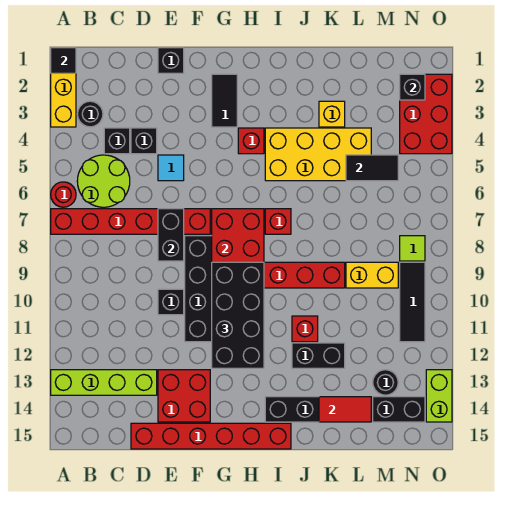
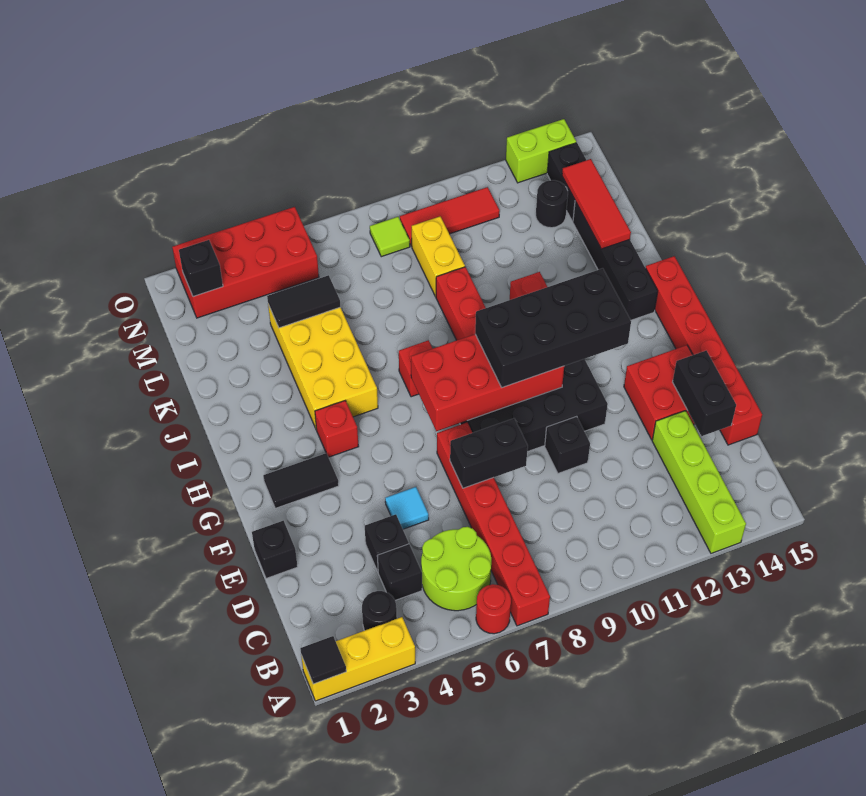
black 1x2 brick [292,343,345,368] -> black 1x2 brick moved to [673,351,736,436]
yellow 1x1 brick [319,101,345,127] -> none
red 1x2 tile [319,397,371,422] -> red 1x3 tile [562,159,631,249]
black 1x2 tile [346,155,398,181] -> black 1x2 tile turned to [267,275,341,328]
red 2x3 brick [400,74,452,154] -> red 2x4 brick [172,207,319,318]
black 1x3 tile [400,262,425,342] -> red 1x3 tile [400,187,500,246]

